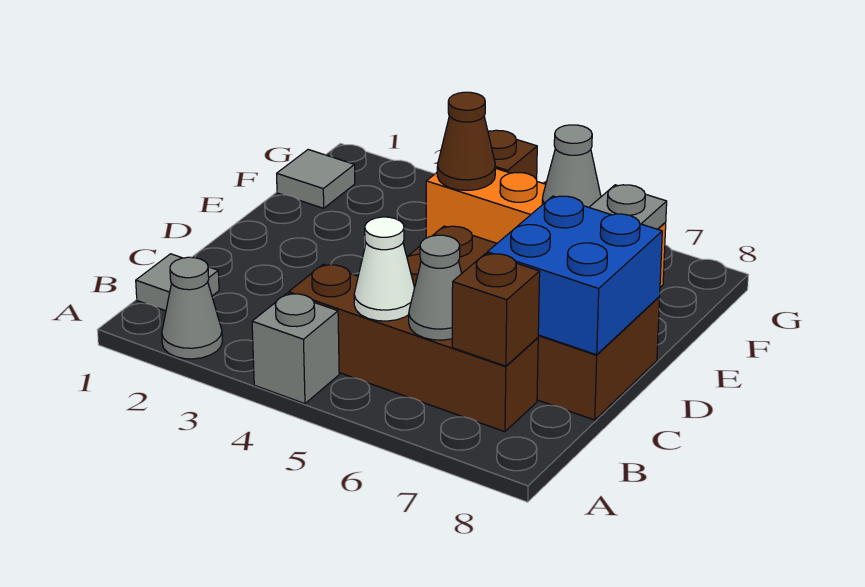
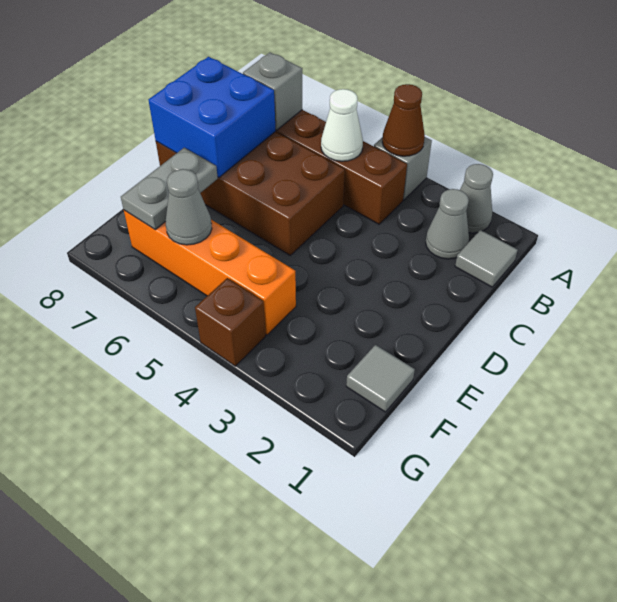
grey 1x1 cone [409,235,462,340] -> grey 1x1 cone moved to [426,189,469,259]
brown 1x1 brick [452,253,540,366] -> grey 1x1 brick [243,52,302,130]
brown 1x1 cone [437,92,495,190] -> brown 1x1 cone moved to [382,84,425,156]

